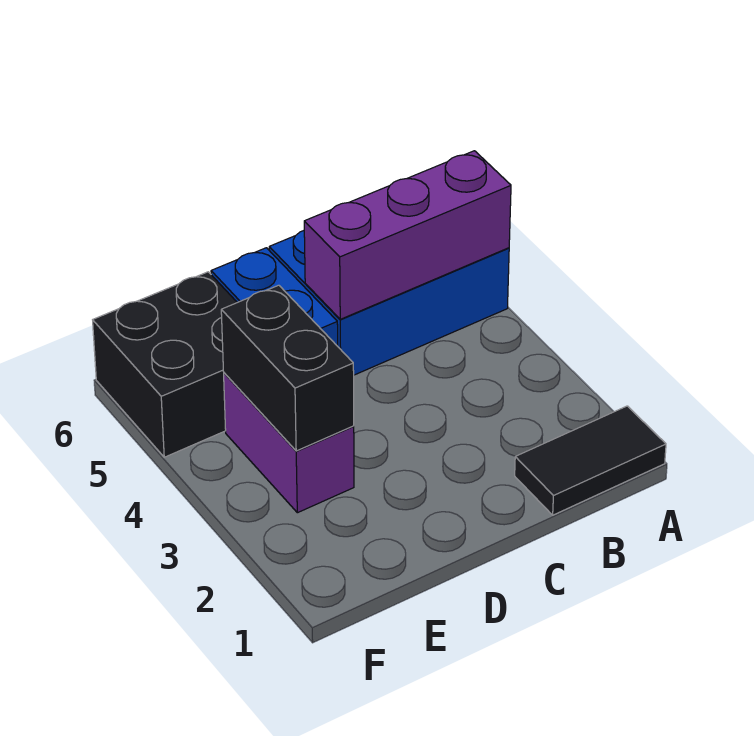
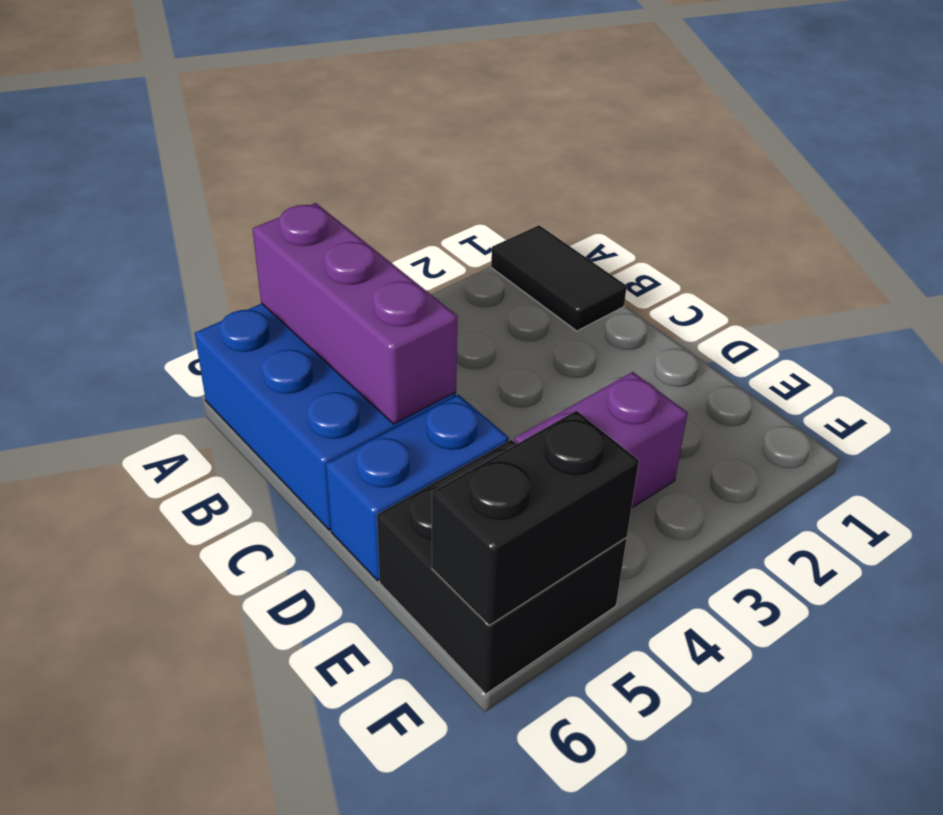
black 1x2 brick [221,285,354,451] -> black 1x2 brick moved to [432,411,639,625]

